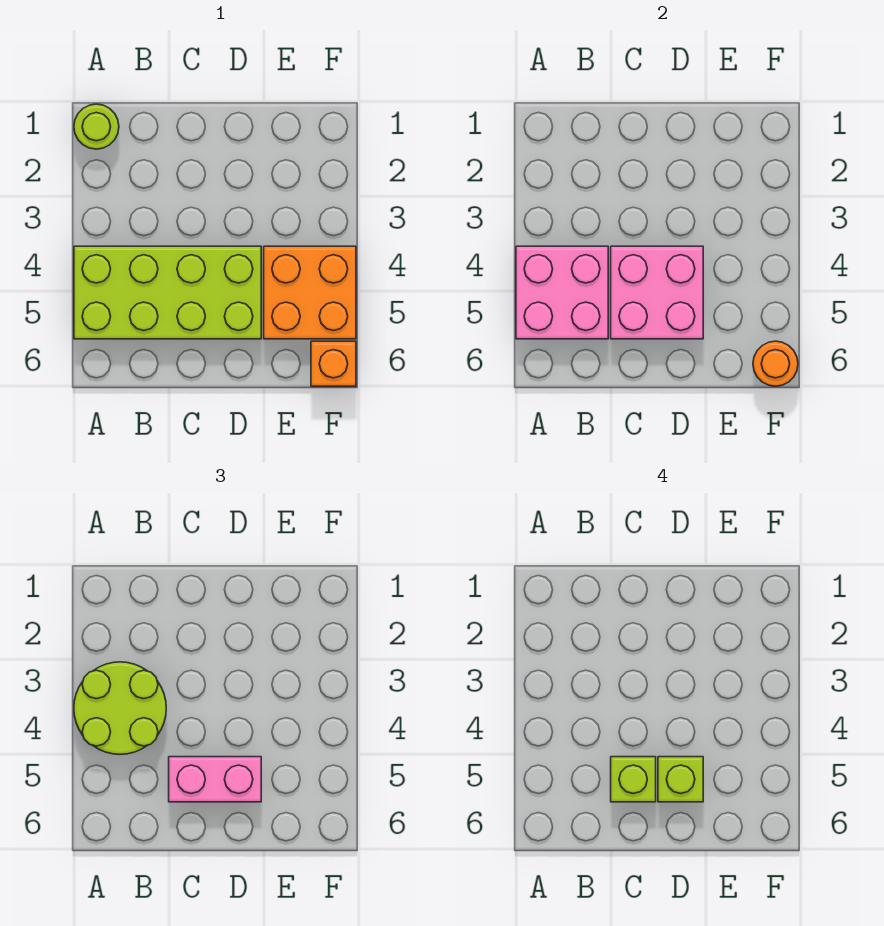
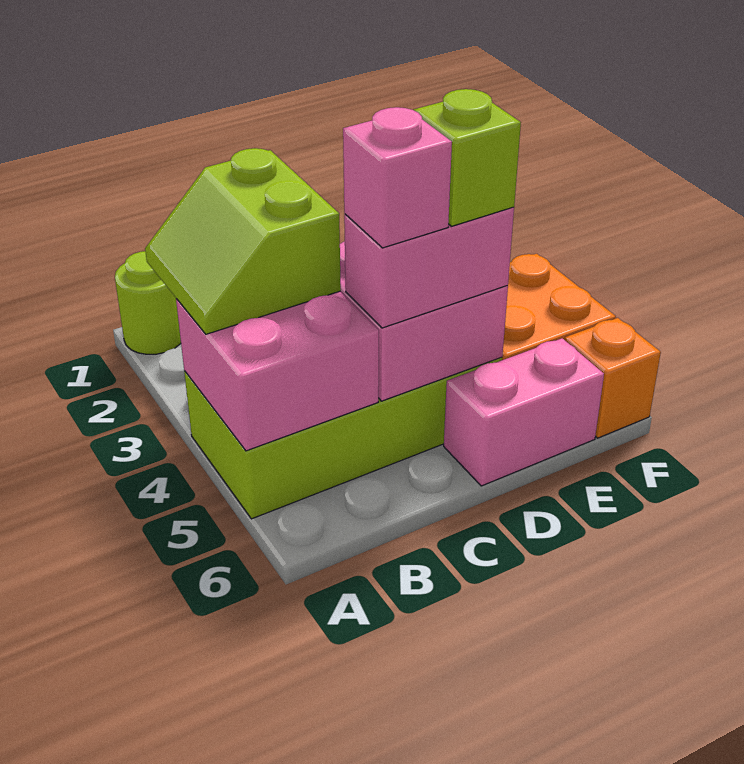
lime 2x2 round brick [74,662,166,755] -> lime 2x2 slope [145,148,341,334]
lime 1x1 brick [611,757,656,802] -> pink 1x1 brick [343,107,452,248]
none -> pink 1x2 brick [444,338,604,486]
orange 1x1 round brick [753,341,798,386] -> none

